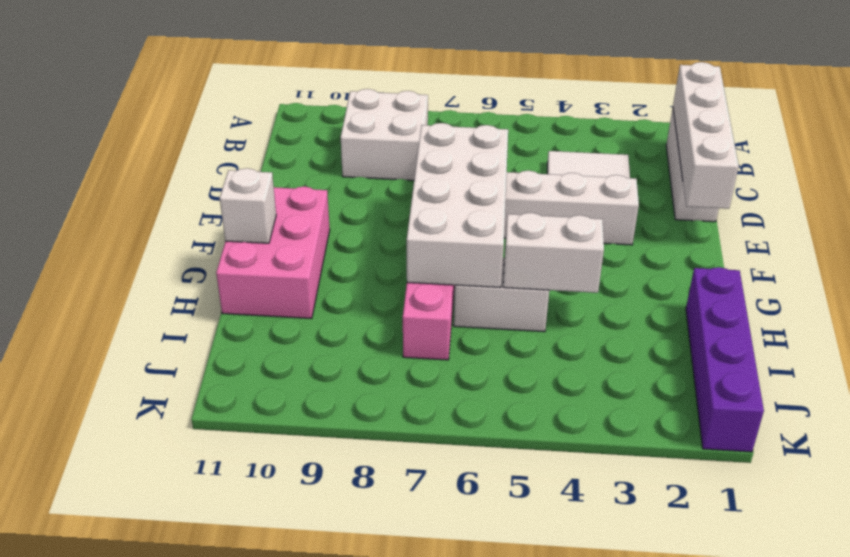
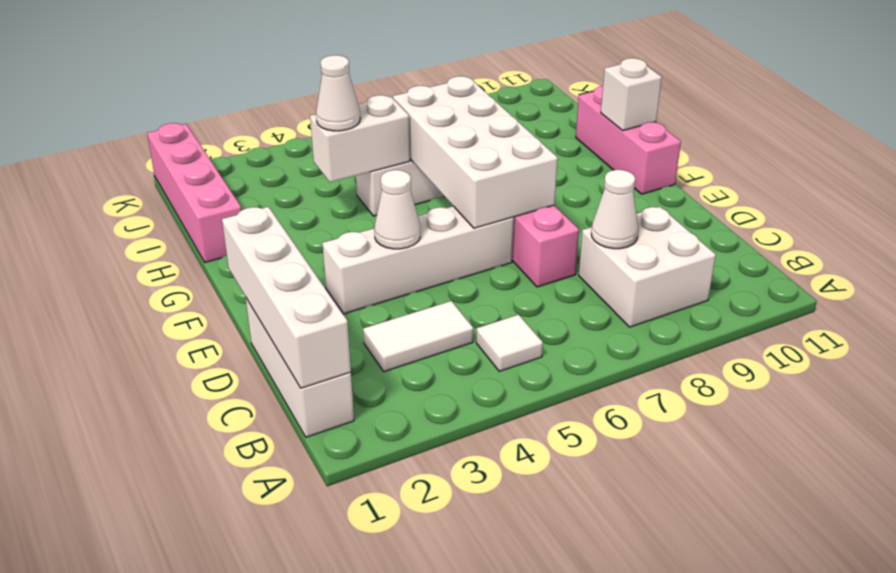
none -> white 1x1 tile [476,315,543,371]
none -> white 1x1 cone [591,170,638,249]
none -> white 1x1 cone [374,170,420,249]
pink 2x3 brick [216,186,330,319] -> pink 1x3 brick [576,86,681,194]
purple 1x4 brick [686,267,764,452] -> pink 1x4 brick [147,123,241,263]
none -> white 1x1 cone [316,55,360,131]

